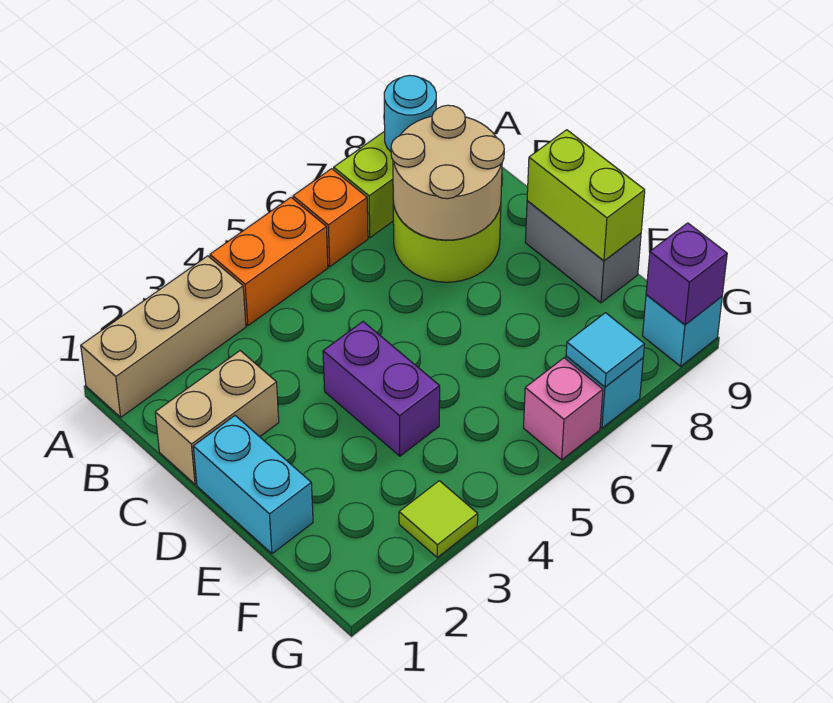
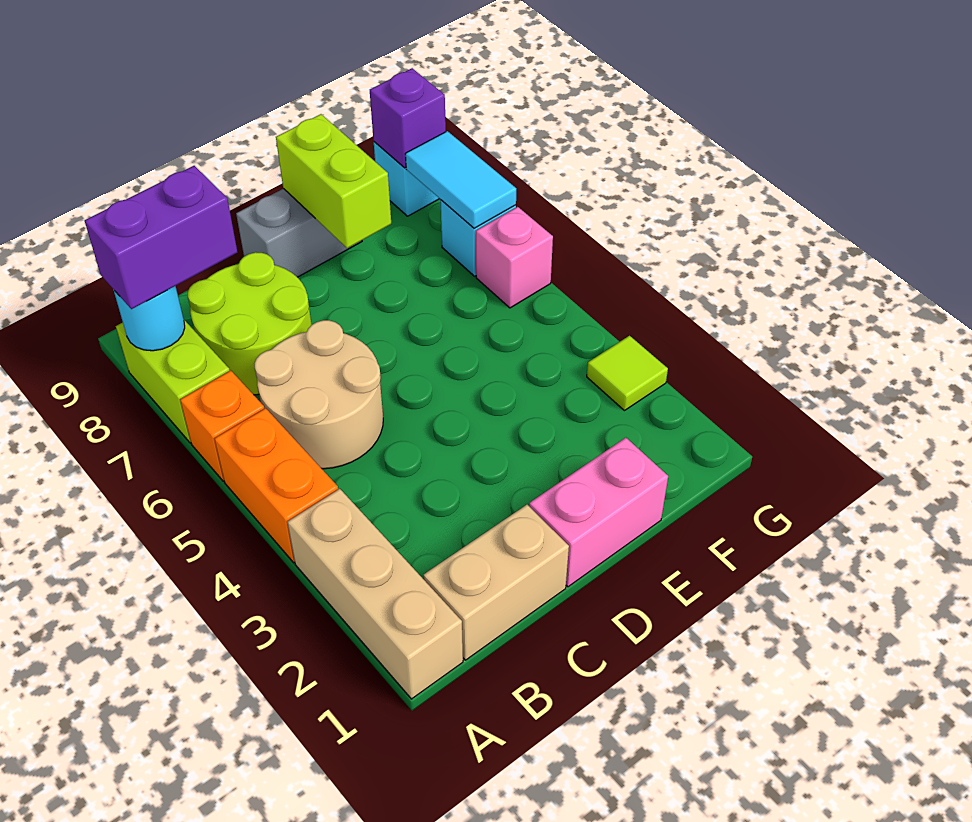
tan 2x2 round brick [391,105,504,240] -> tan 2x2 round brick moved to [254,320,383,469]
tan 1x2 brick [155,351,279,484] -> tan 1x2 brick turned to [423,505,569,660]
cyan 1x2 brick [193,416,313,554] -> pink 1x2 brick [529,438,668,587]
purple 1x2 brick [323,322,440,456] -> purple 1x2 brick moved to [85,166,238,309]
lime 1x2 brick [527,130,645,261] -> lime 1x2 brick turned to [276,114,391,248]
cyan 1x1 tile [566,313,645,387] -> cyan 1x2 tile [406,131,516,228]

